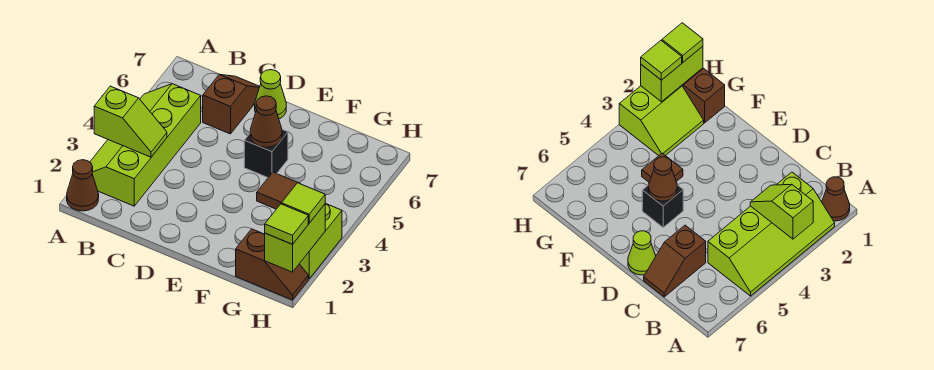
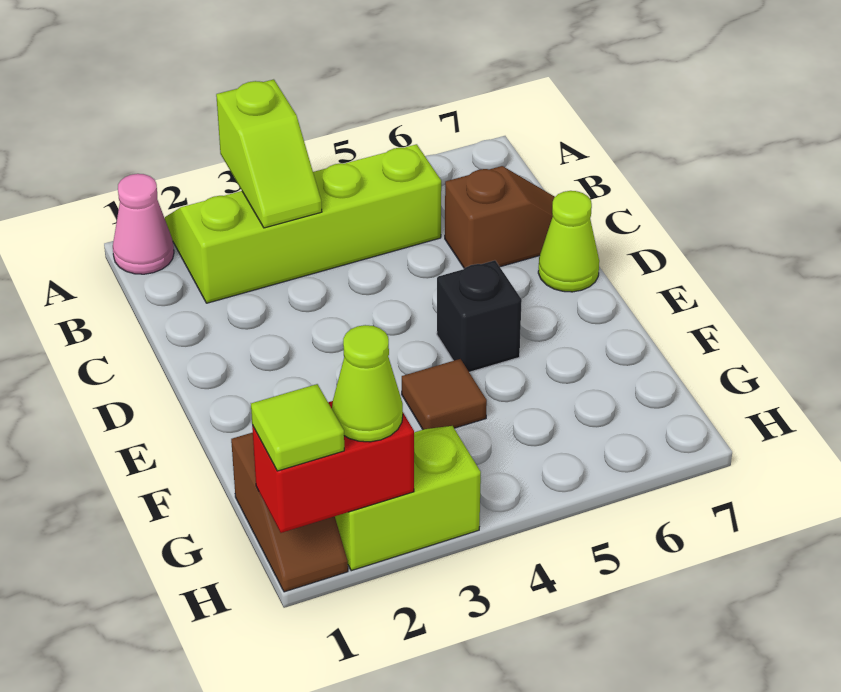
brown 1x1 cone [67,160,99,211] -> pink 1x1 cone [113,174,174,274]
brown 1x1 cone [250,96,282,147] -> none
lime 1x2 brick [265,204,325,272] -> red 1x2 brick [252,401,414,533]
lime 1x1 tile [282,183,325,223] -> lime 1x1 cone [332,325,403,442]

